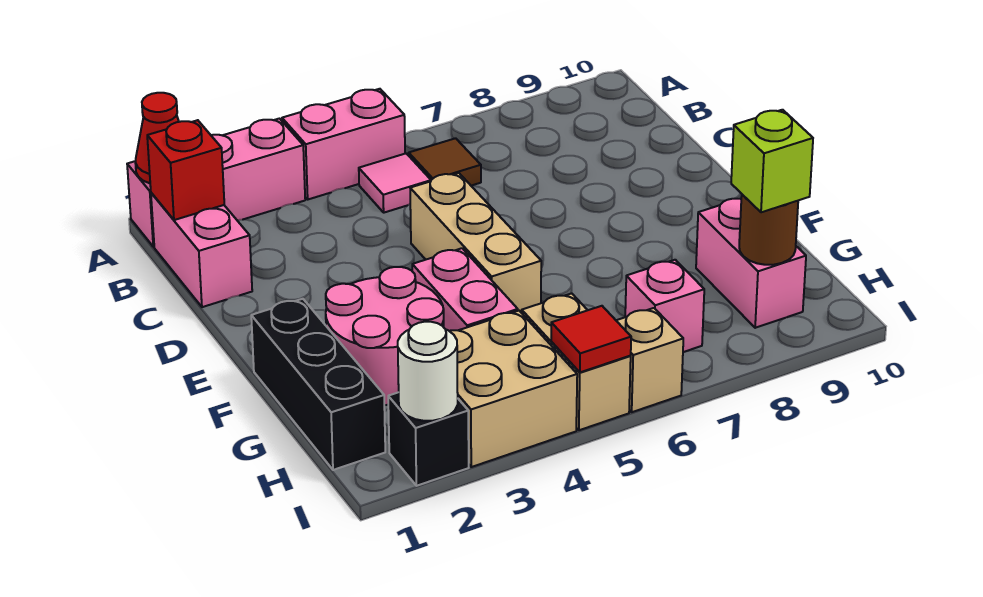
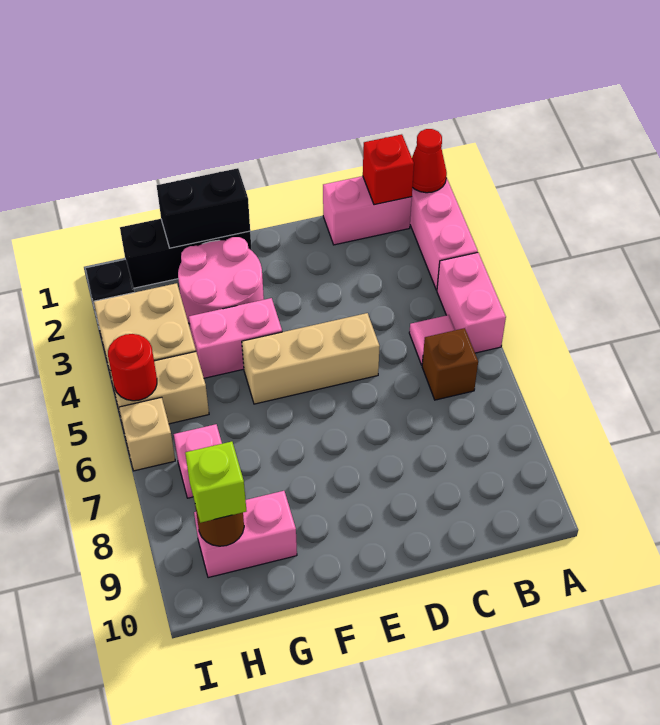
brown 1x1 tile [409,138,481,186] -> brown 1x1 brick [422,328,478,400]
none -> black 1x2 brick [157,168,250,248]
white 1x1 round brick [398,322,458,421] -> none
red 1x1 tile [551,306,631,372] -> red 1x1 round brick [108,334,157,401]

